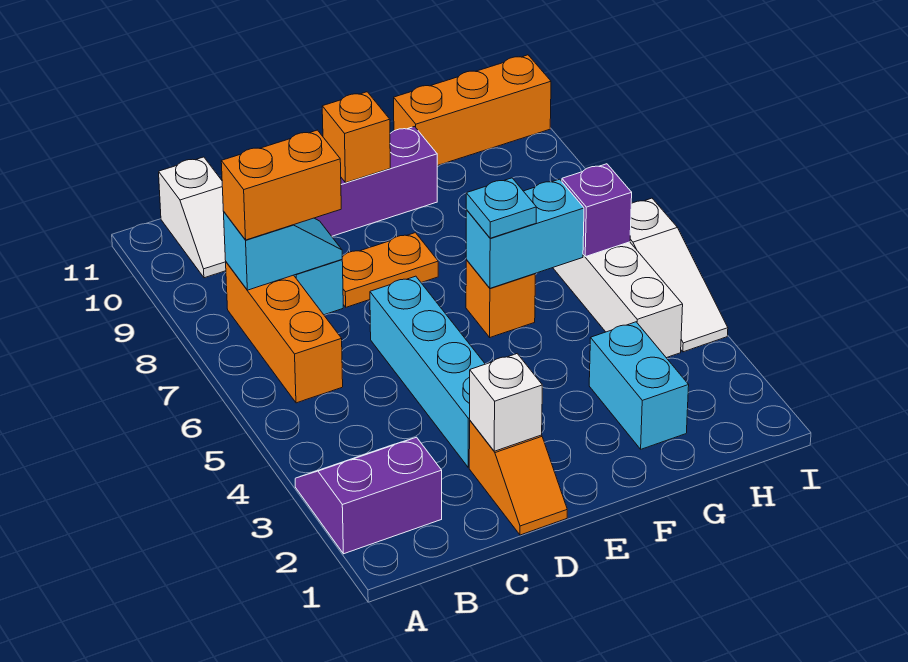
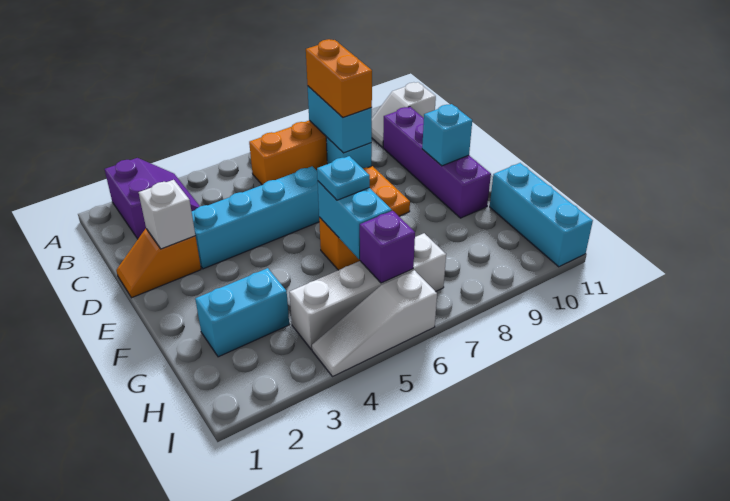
cyan 1x2 slope [224,212,342,290] -> cyan 1x2 brick [308,86,372,153]
orange 1x1 brick [322,92,390,183] -> cyan 1x1 brick [422,104,472,166]
orange 1x3 brick [394,55,551,166] -> cyan 1x3 brick [490,163,593,267]

